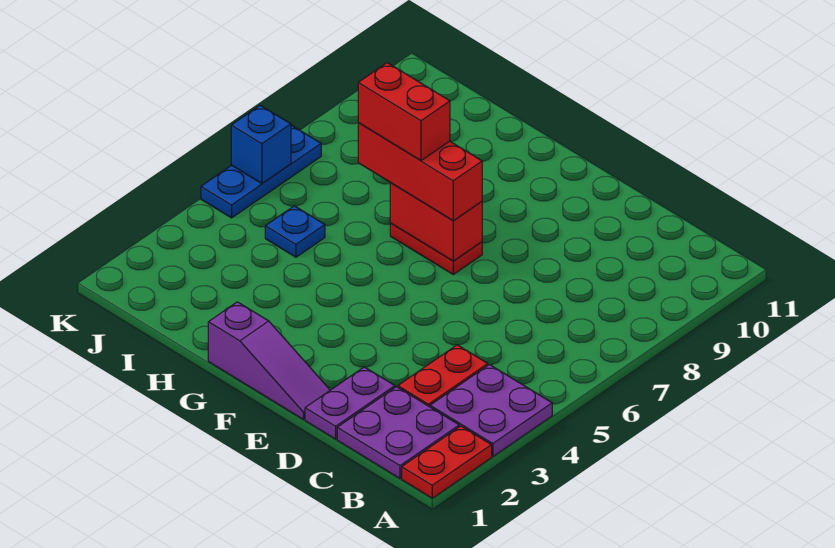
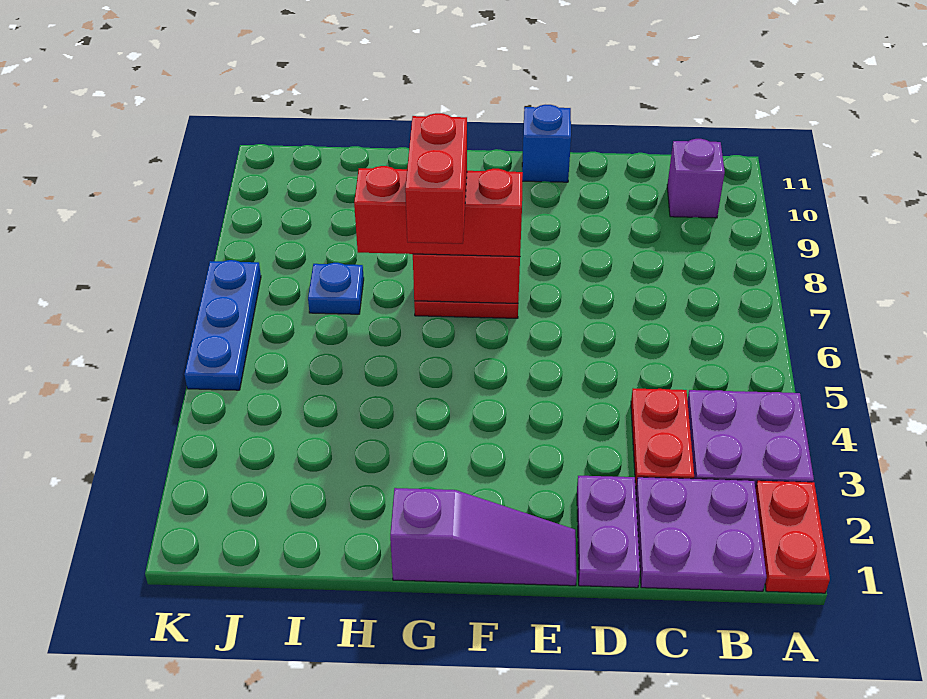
none -> purple 1x1 brick [667,139,725,218]
red 1x2 brick [358,63,450,161] -> red 1x2 brick turned to [405,113,467,244]
blue 1x1 plate [265,206,325,257] -> blue 1x1 plate moved to [308,263,364,314]
blue 1x1 brick [231,105,291,183] -> blue 1x1 brick moved to [522,105,571,182]

